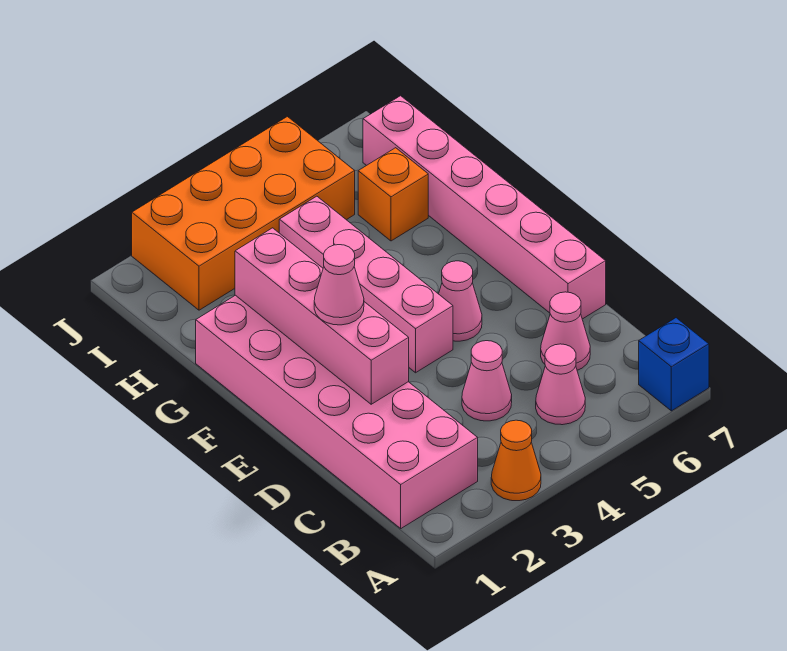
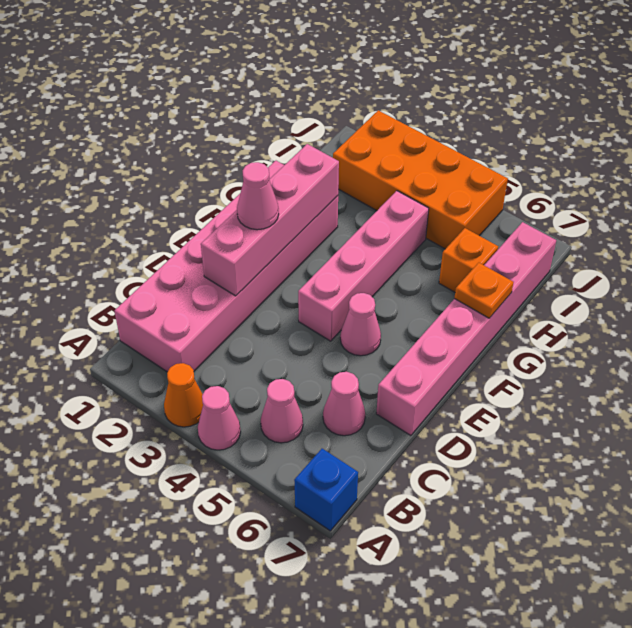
pink 1x1 cone [462,341,512,421] -> pink 1x1 cone moved to [198,386,241,450]
none -> orange 1x1 plate [454,263,514,318]

